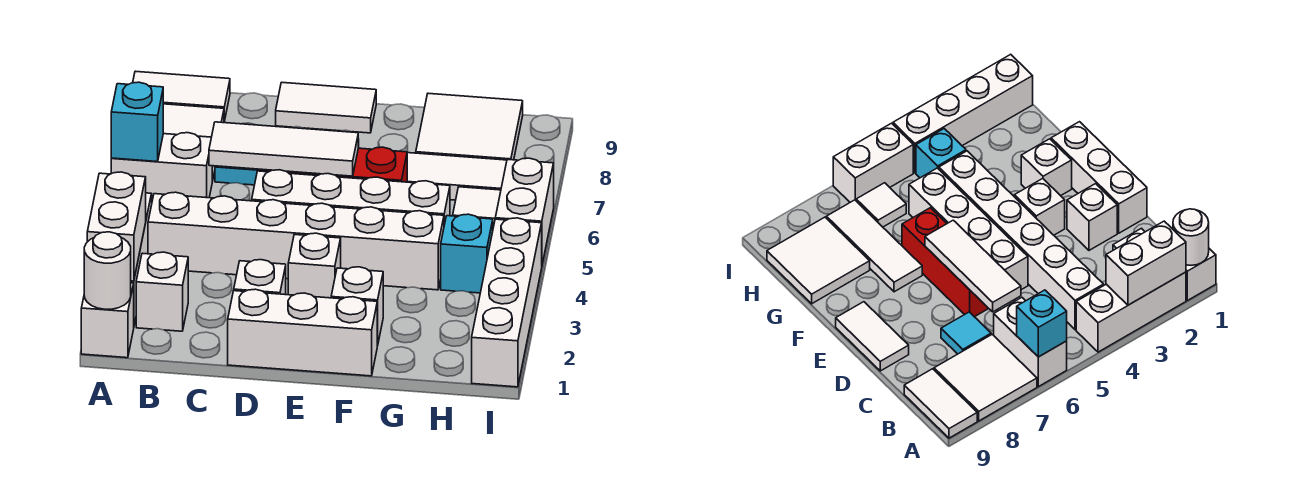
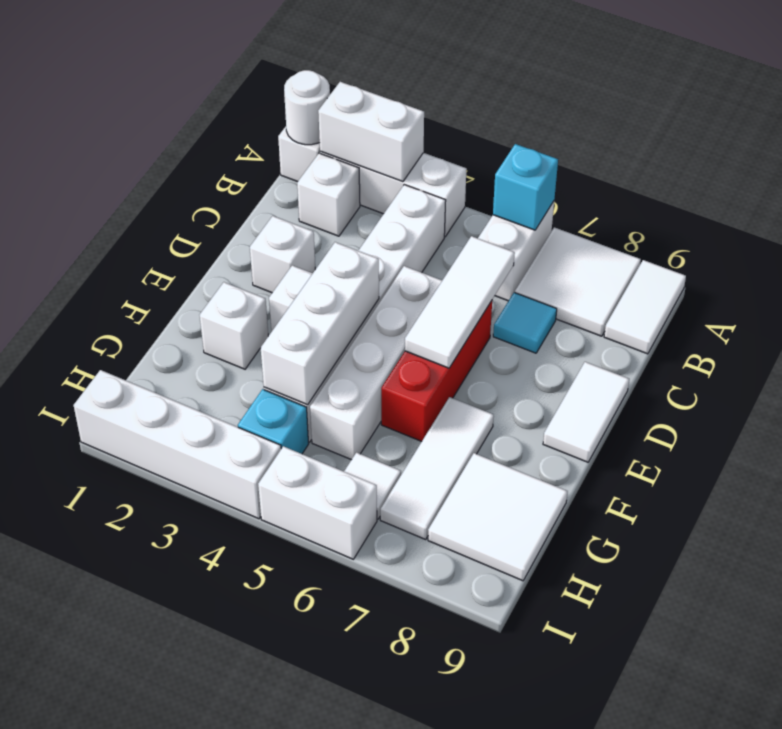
white 1x3 brick [228,289,377,376] -> white 1x3 brick moved to [261,242,379,405]

